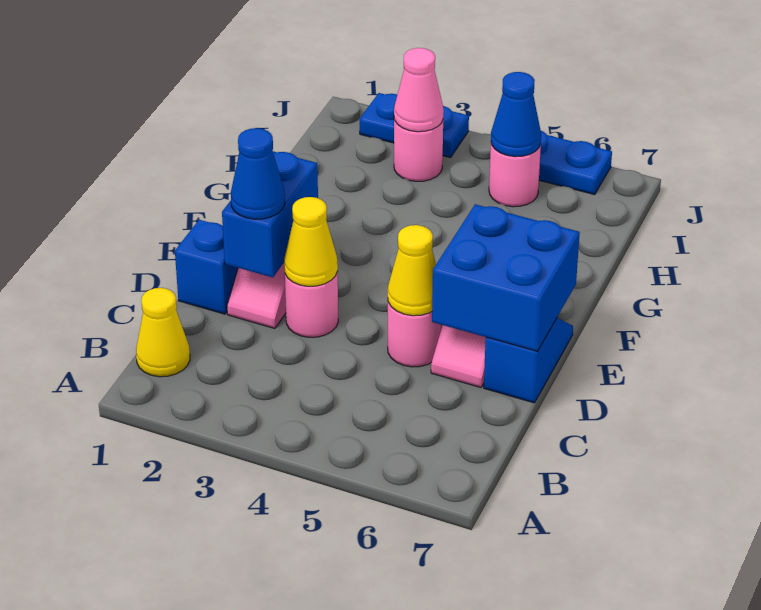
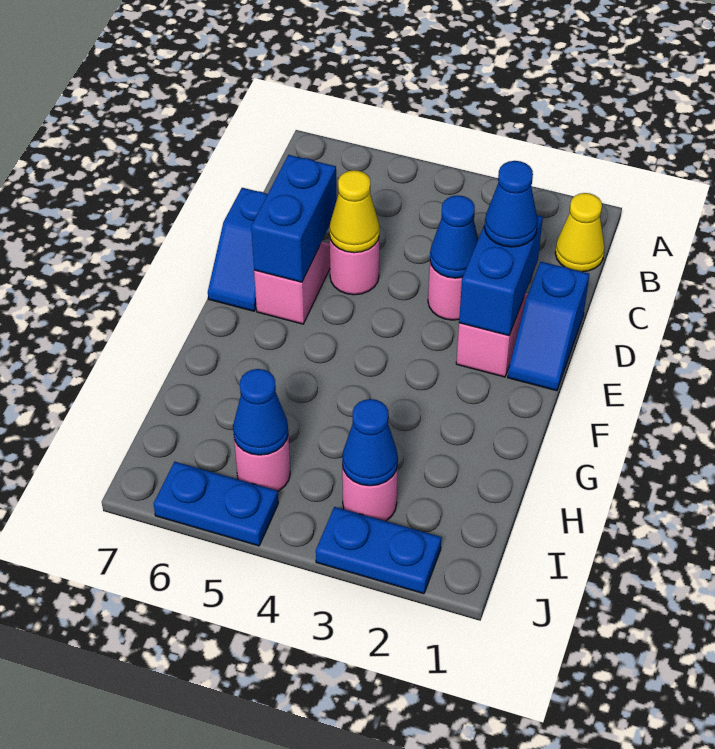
yellow 1x1 cone [284,197,338,286] -> blue 1x1 cone [430,195,478,278]
blue 2x2 brick [432,204,580,351] -> blue 1x2 brick [251,155,337,282]
pink 1x1 cone [394,48,444,132] -> blue 1x1 cone [342,399,398,486]

